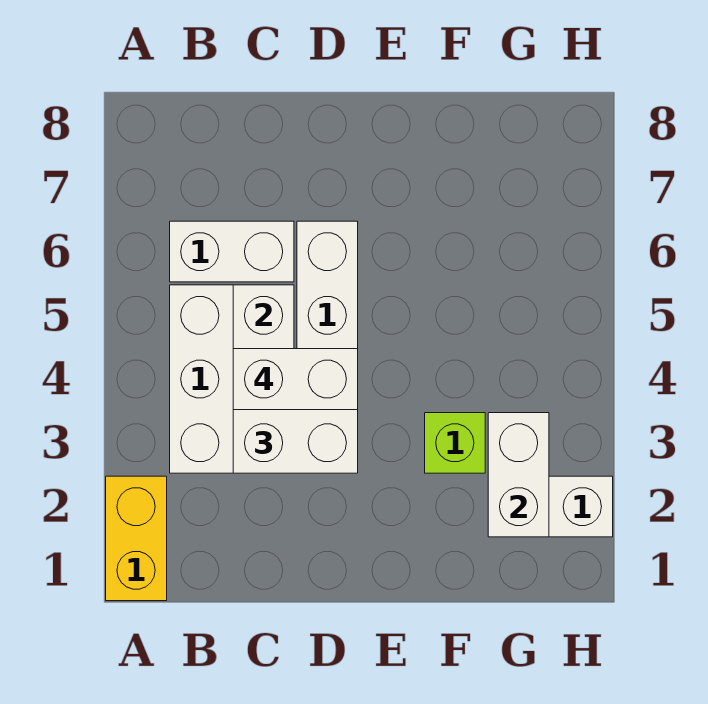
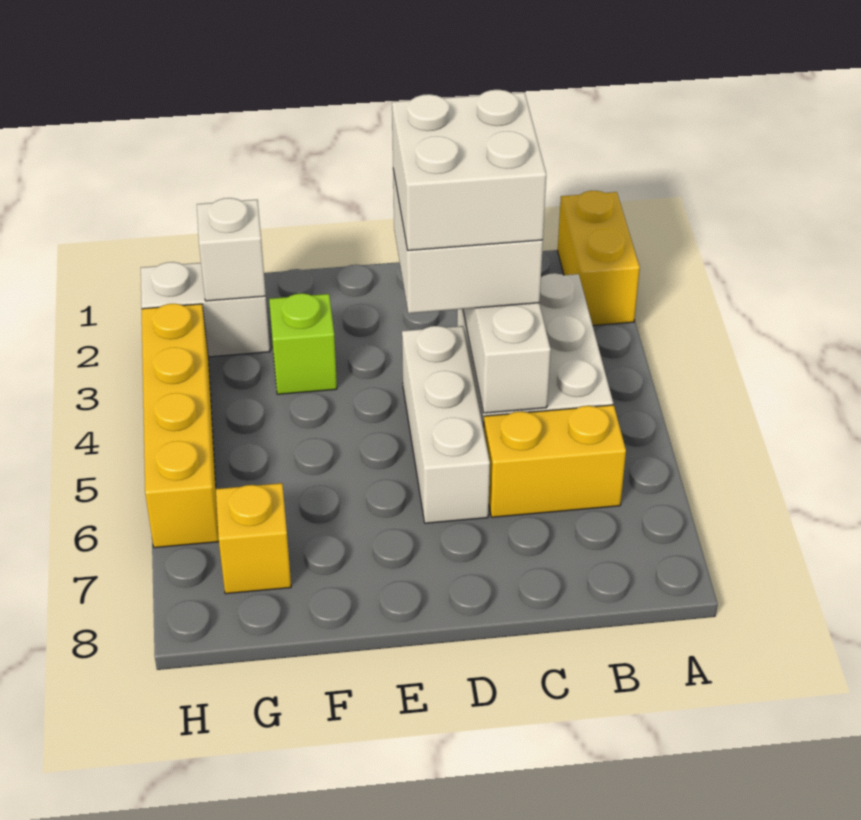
white 1x2 brick [170,221,294,282] -> yellow 1x2 brick [484,405,626,517]
white 1x2 brick [233,349,358,410] -> white 2x2 brick [392,90,546,251]
white 1x2 brick [488,413,549,537] -> white 1x1 brick [197,198,266,301]
none -> yellow 1x1 brick [216,483,291,594]
none -> yellow 1x4 brick [142,304,219,548]

